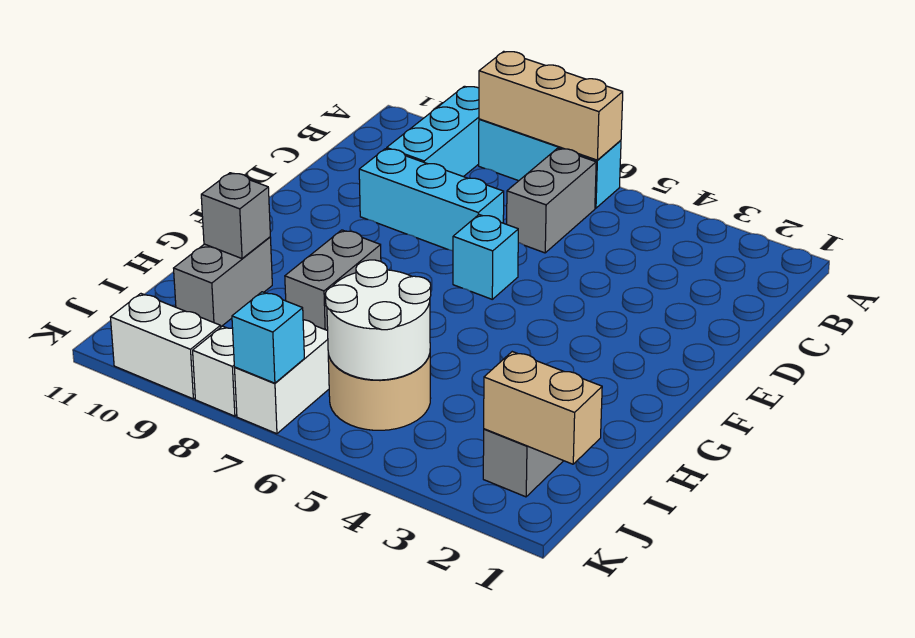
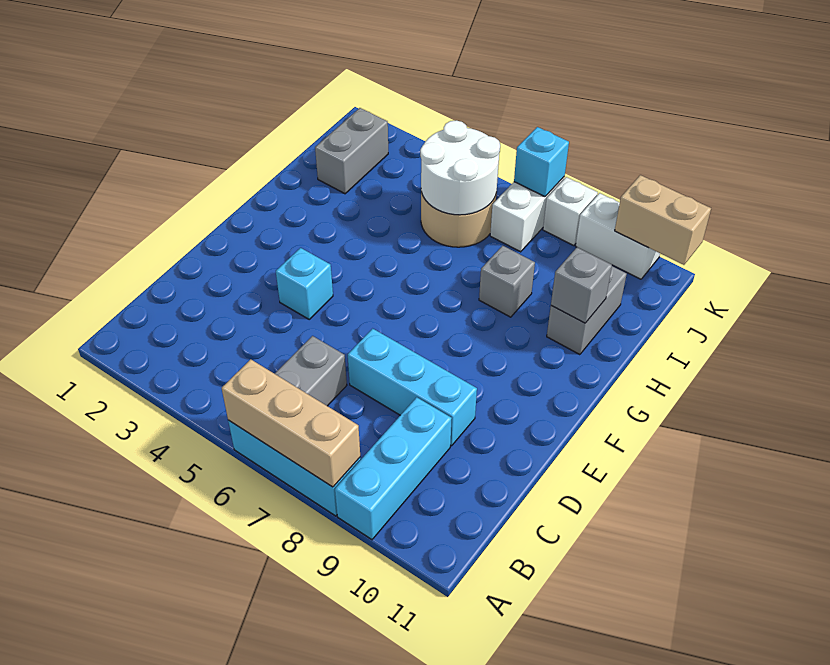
cyan 1x1 brick [453,215,518,299] -> cyan 1x1 brick moved to [276,248,333,319]
grey 1x2 brick [285,230,381,331] -> grey 1x1 brick [479,246,535,317]
tan 1x2 brick [484,352,602,464] -> tan 1x2 brick moved to [615,175,711,265]

